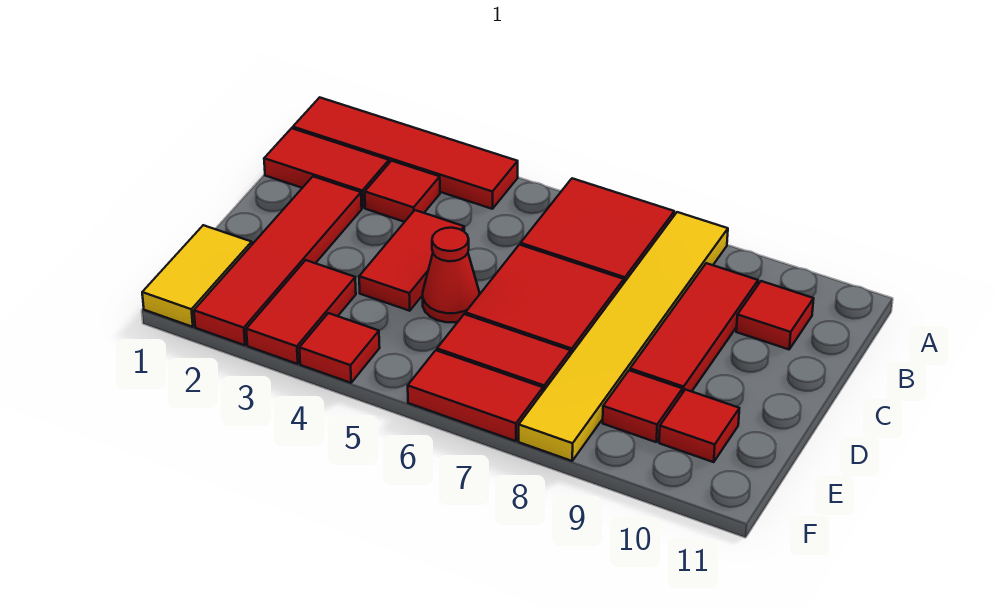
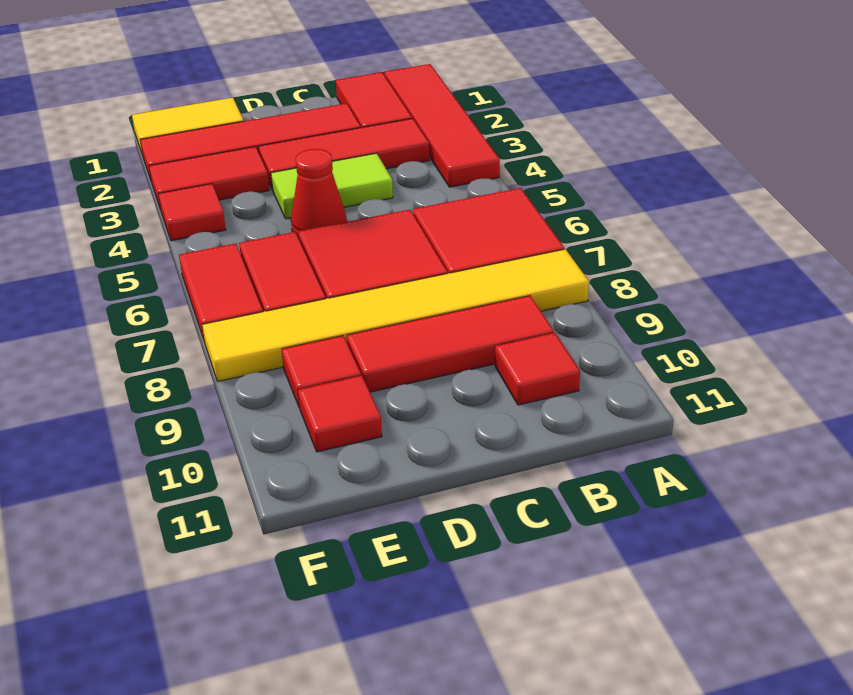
red 1x1 tile [365,161,440,222] -> red 1x3 tile [258,118,429,190]
red 1x2 tile [359,210,464,311] -> lime 1x2 tile [271,153,393,219]

